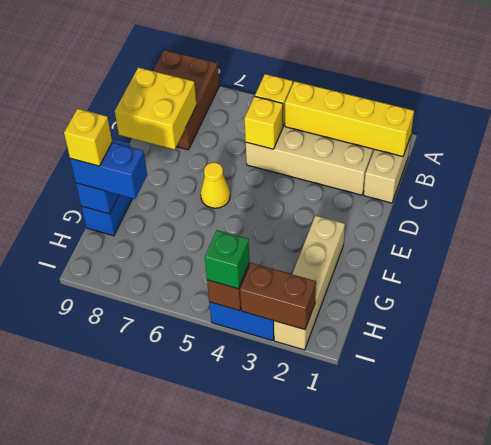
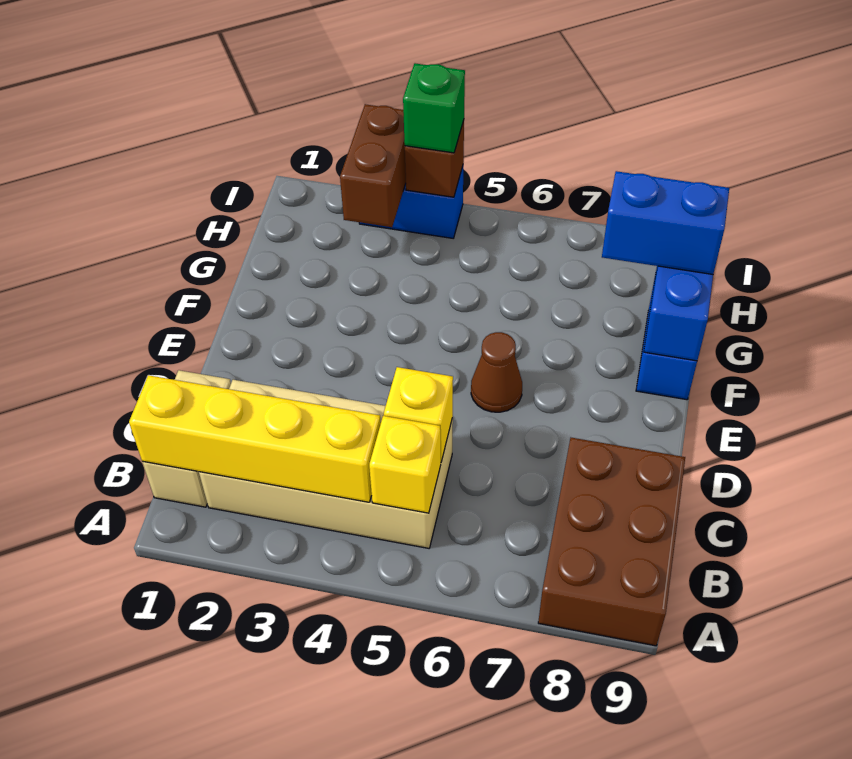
yellow 2x2 brick [115,67,197,150] -> none
yellow 1x1 cone [201,163,230,208] -> brown 1x1 cone [471,332,522,412]
tan 1x4 brick [274,216,345,350] -> none
yellow 1x1 brick [64,109,112,166] -> none
brown 1x2 brick [240,263,316,330] -> brown 1x2 brick turned to [340,104,406,227]

